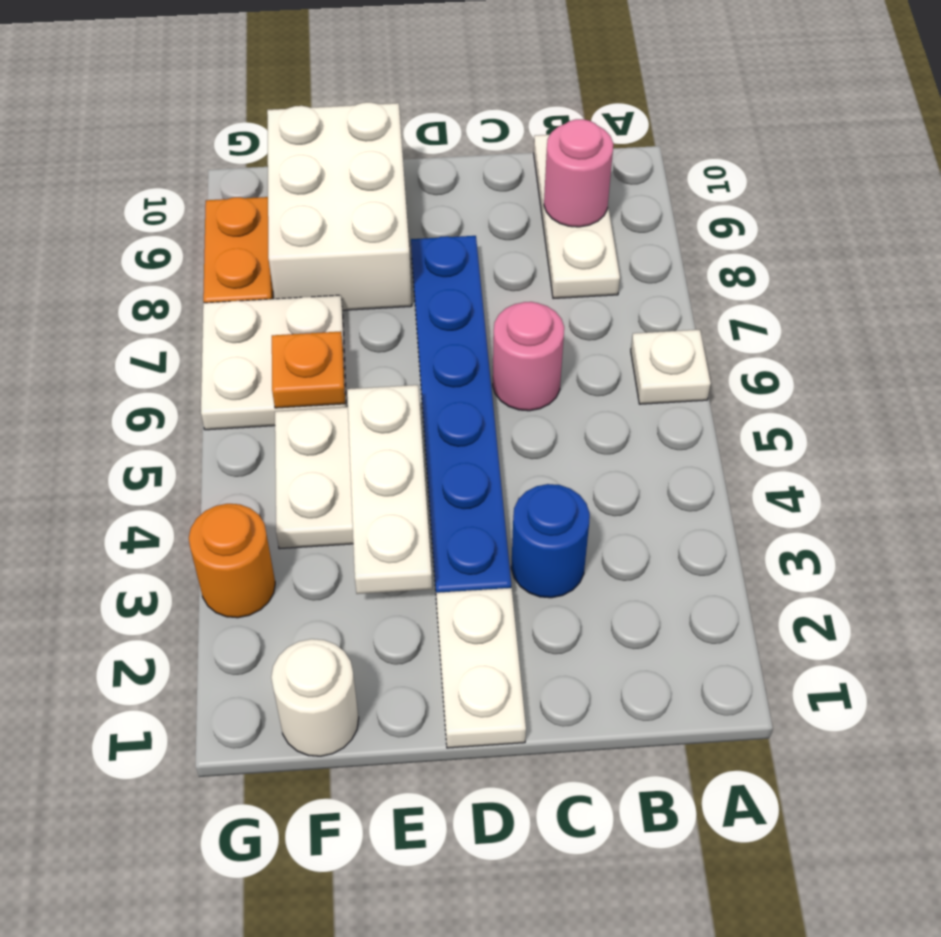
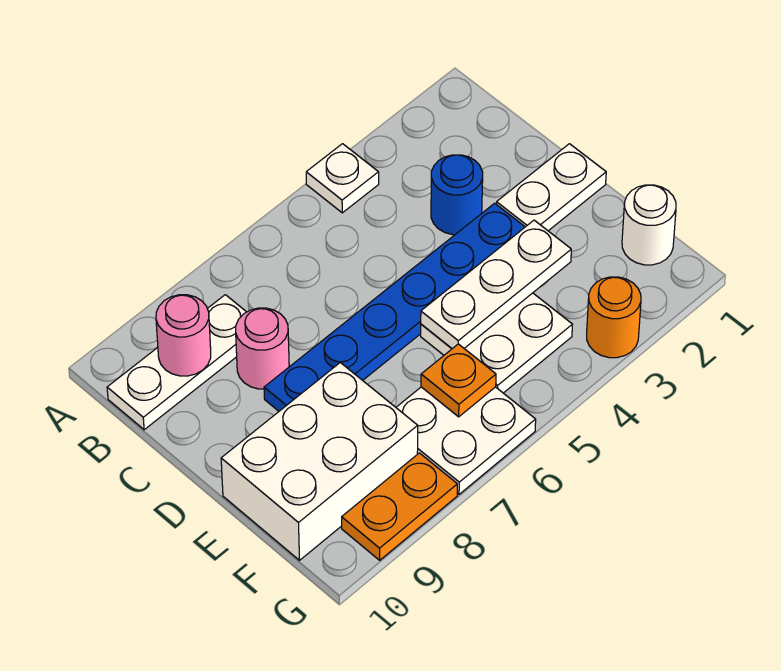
white 1x1 plate [631,330,711,404] -> white 1x1 plate moved to [306,144,379,213]
pink 1x1 round brick [493,302,564,411] -> pink 1x1 round brick moved to [236,308,289,389]

